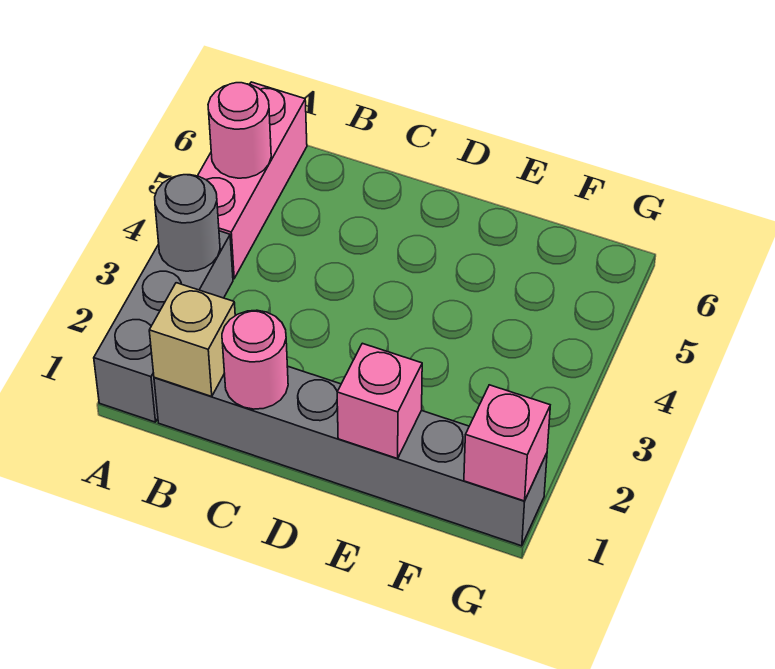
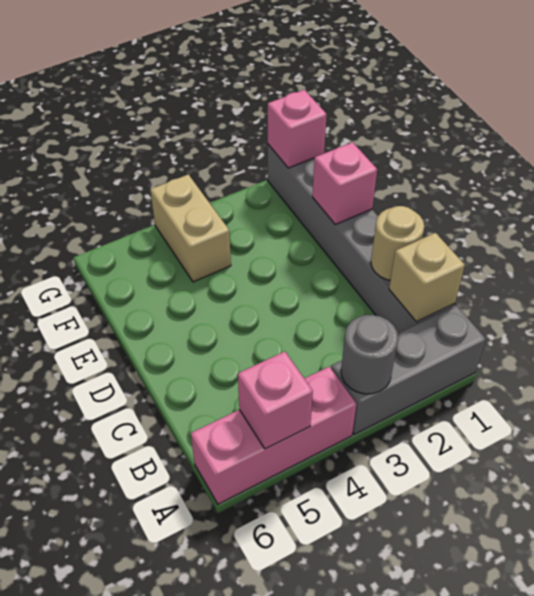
pink 1x1 round brick [208,83,271,178] -> pink 1x1 brick [238,351,313,449]
pink 1x1 round brick [222,310,288,409] -> tan 1x1 round brick [371,206,424,280]
none -> tan 1x2 brick [150,174,231,282]

